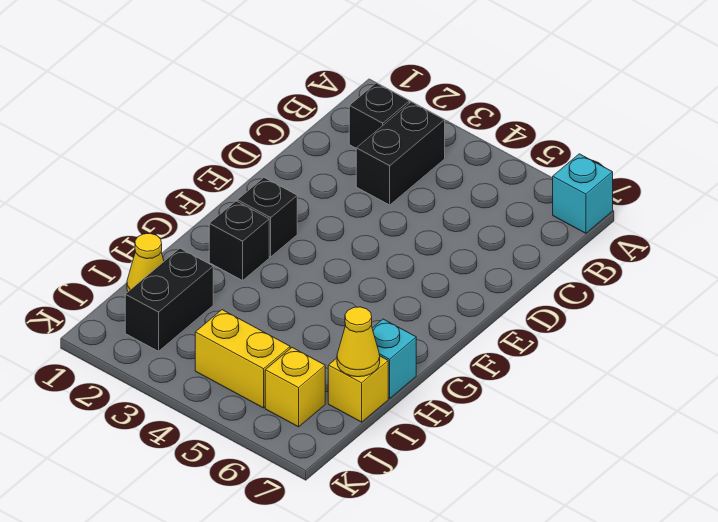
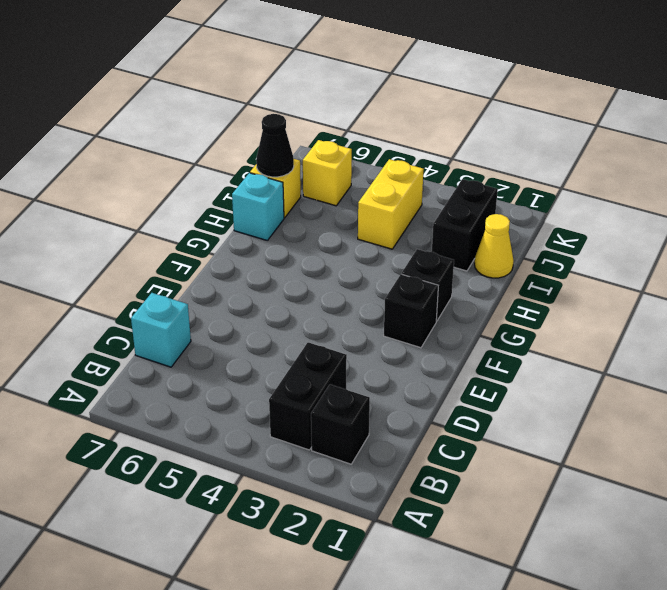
cyan 1x1 brick [553,154,613,233] -> cyan 1x1 brick moved to [131,293,191,367]
yellow 1x1 cone [337,307,380,377] -> black 1x1 cone [256,114,294,177]
yellow 1x2 brick [195,310,290,408] -> yellow 1x2 brick turned to [358,159,424,249]

